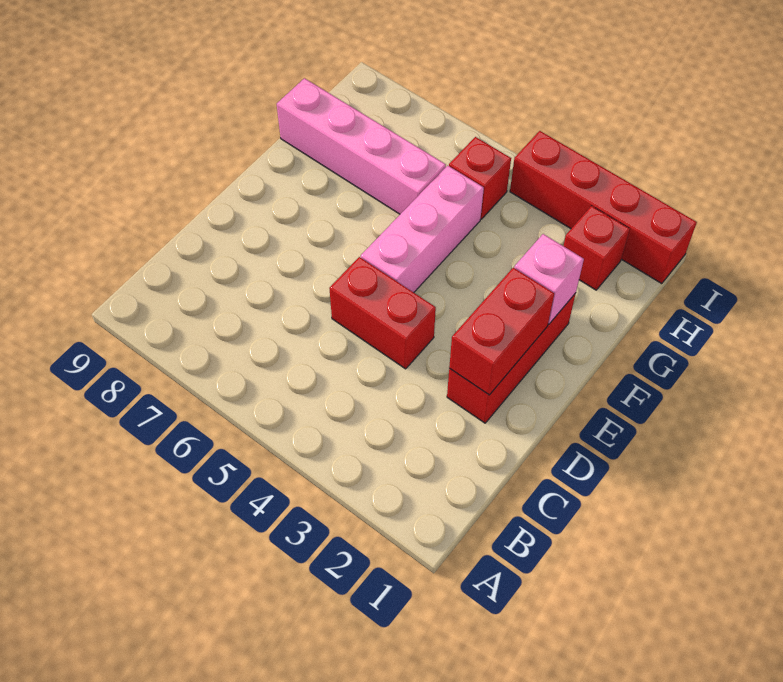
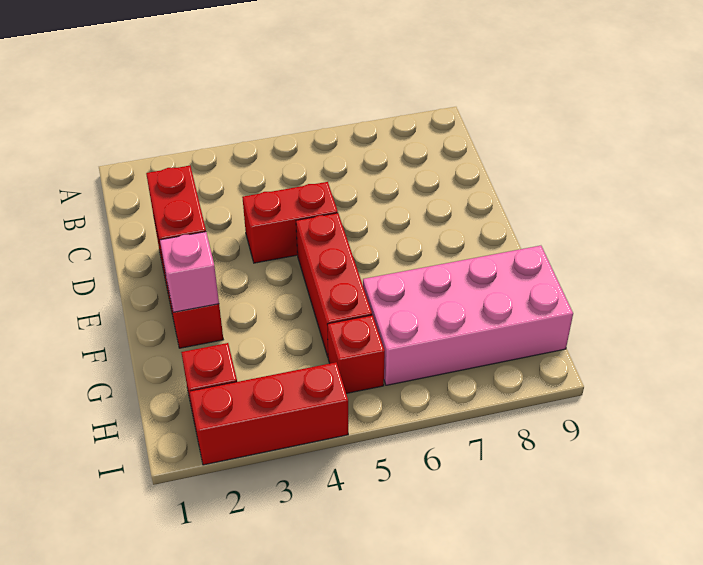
pink 1x3 brick [361,166,484,292] -> red 1x3 brick [296,213,372,356]
pink 1x4 brick [277,78,446,214] -> pink 2x4 brick [363,246,573,385]
red 1x4 brick [510,131,697,284] -> red 1x3 brick [189,362,348,465]

